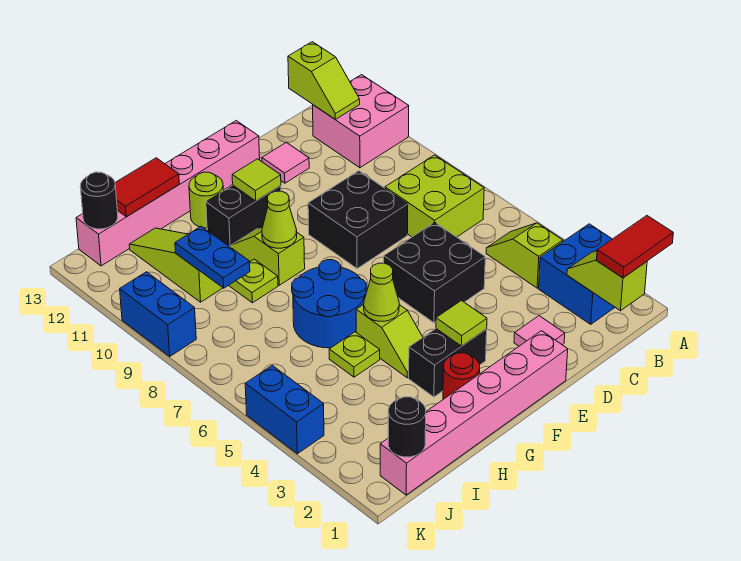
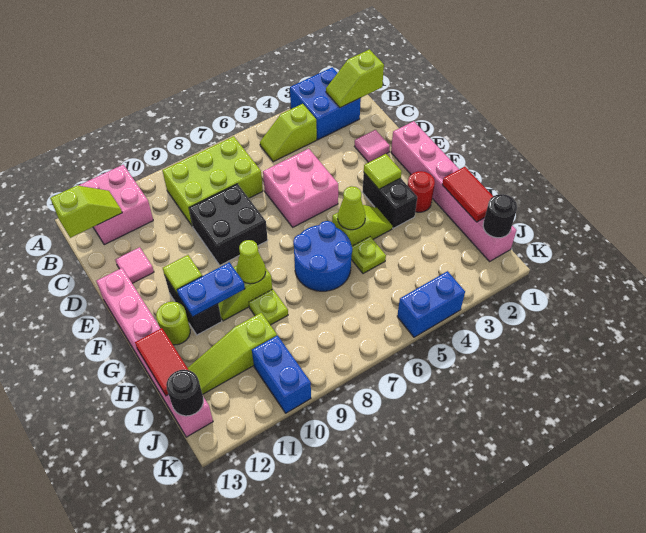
red 1x2 tile [597,216,673,278] -> red 1x2 tile moved to [442,167,493,222]
lime 2x2 brick [385,155,484,237] -> lime 2x3 brick [162,136,263,226]
black 2x2 brick [384,222,485,323] -> pink 2x2 brick [263,149,338,227]
blue 1x2 plate [175,226,250,288] -> blue 1x2 plate moved to [177,262,245,317]
blue 1x2 brick [120,272,196,356] -> blue 1x2 brick turned to [252,335,311,413]

